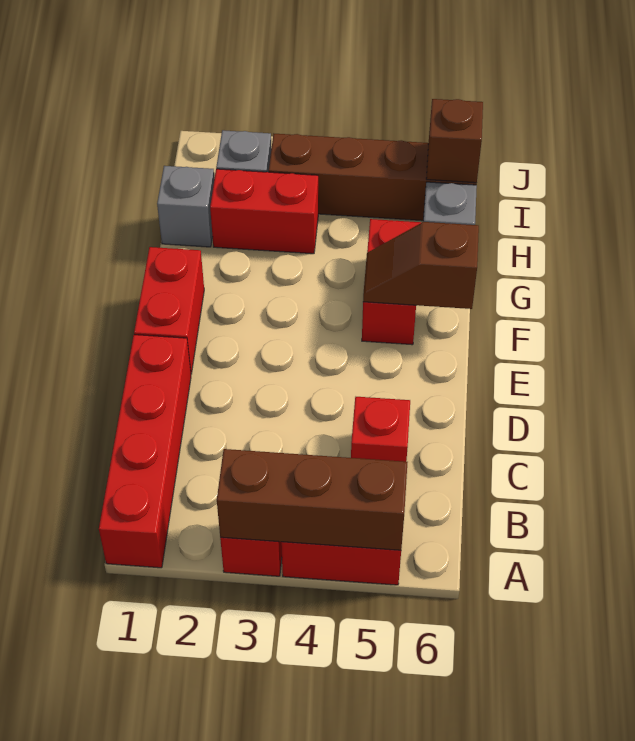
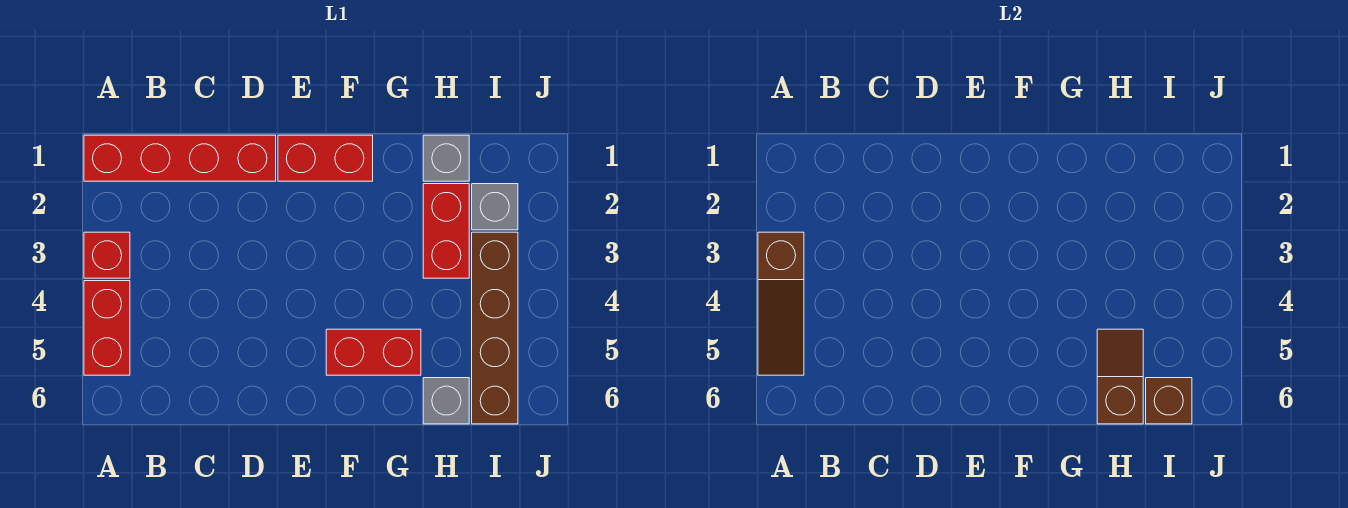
brown 1x3 brick [217,449,408,550] -> brown 1x3 slope [758,232,804,375]
red 1x1 brick [351,397,410,462] -> none
brown 1x2 slope [363,222,479,309] -> brown 1x2 slope moved to [1097,329,1143,424]

